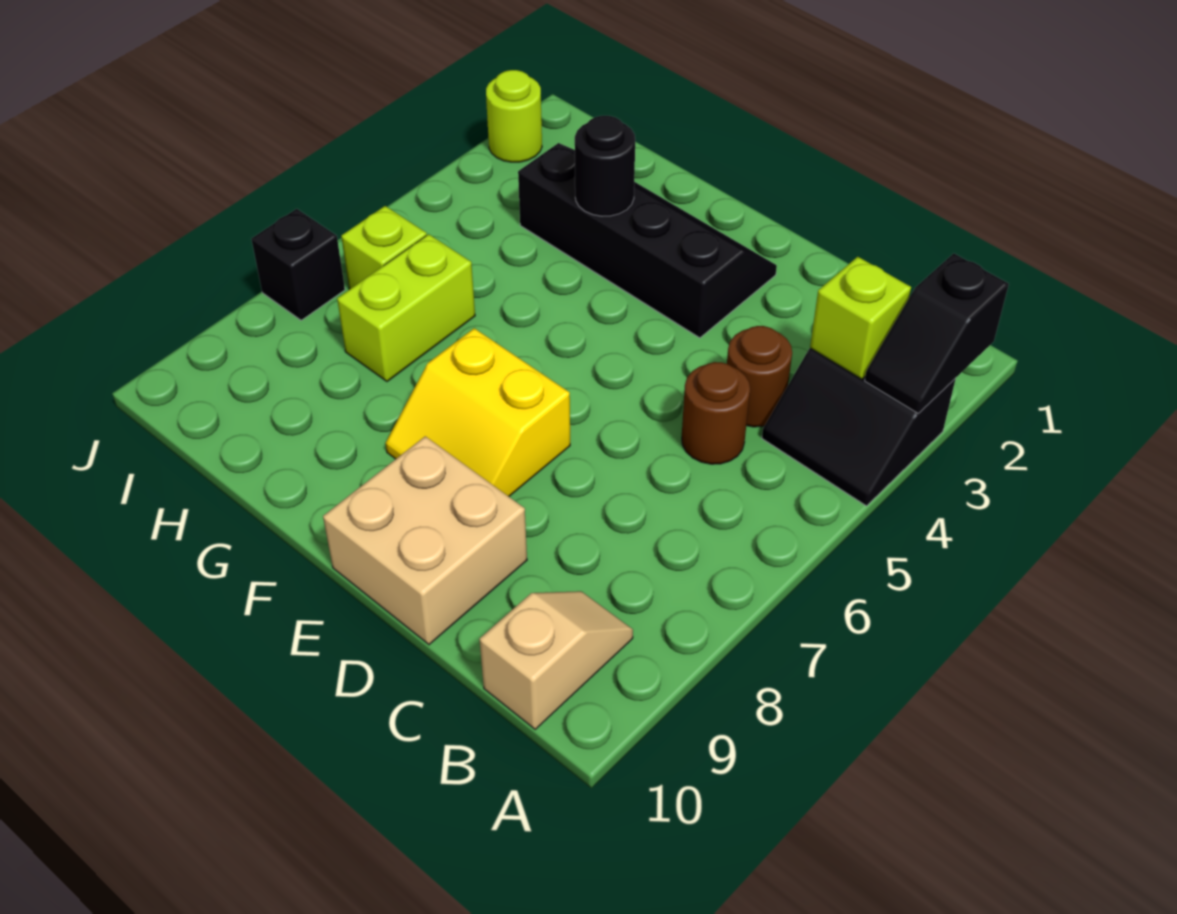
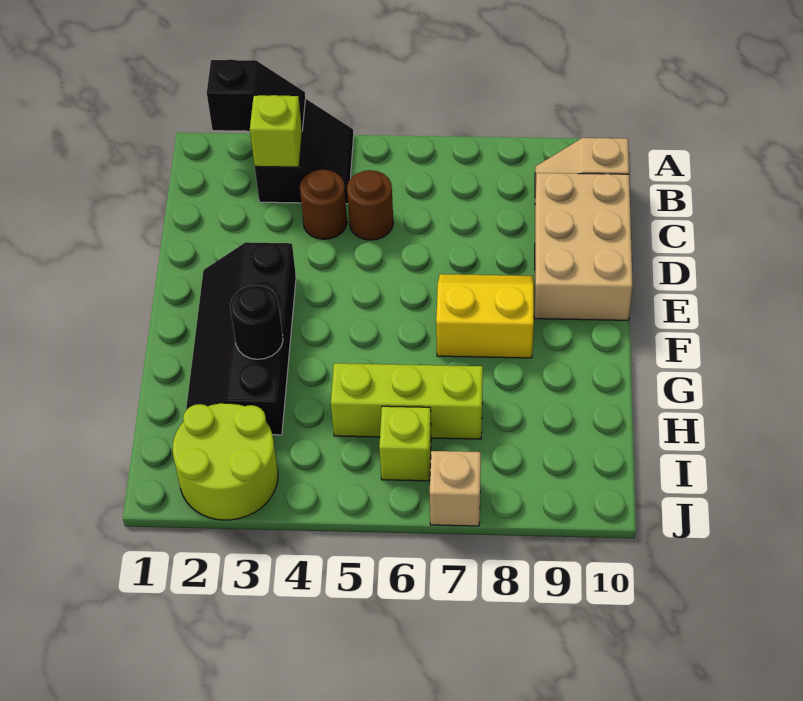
tan 2x2 brick [323,436,527,645] -> tan 2x3 brick [534,173,633,320]
yellow 2x2 slope [385,328,570,496] -> yellow 2x2 slope turned to [436,274,534,358]
lime 1x2 brick [337,234,475,382] -> lime 1x3 brick [331,363,483,439]
lime 1x1 round brick [486,70,542,162] -> lime 2x2 round brick [173,403,278,520]
black 1x1 brick [251,209,345,320] -> tan 1x1 brick [430,451,481,526]

